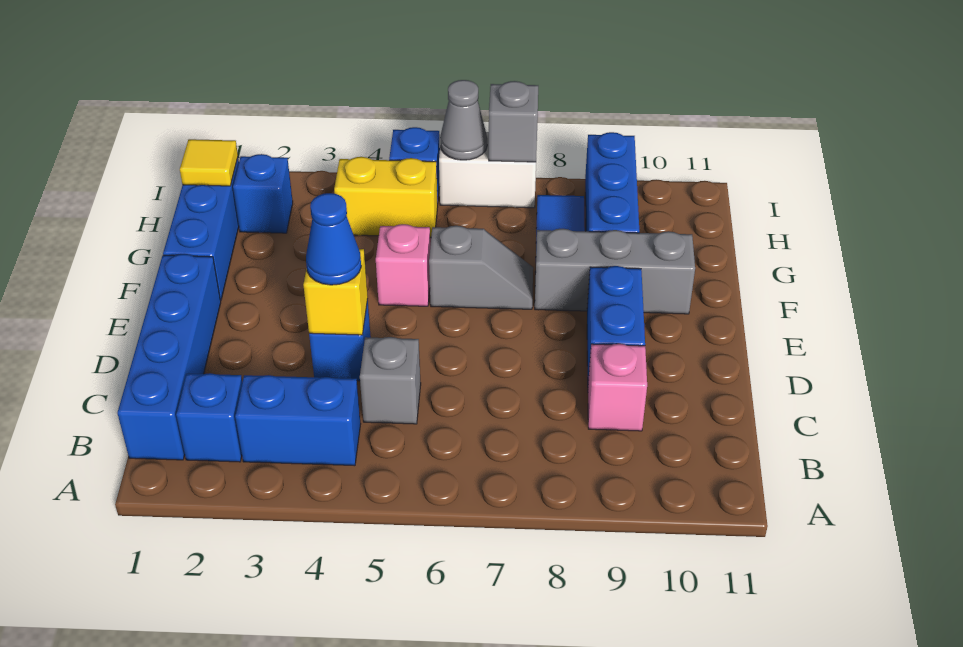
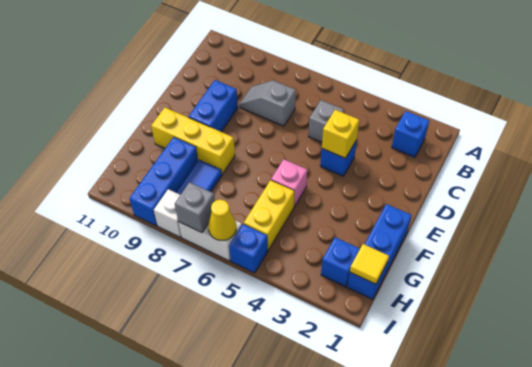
blue 1x4 brick [117,254,221,460] -> none
blue 1x2 brick [235,375,361,466] -> none
pink 1x1 brick [588,344,647,431] -> none
blue 1x1 cone [306,193,361,285] -> none
grey 1x2 slope [429,226,533,309] -> grey 1x2 slope moved to [239,81,296,126]
grey 1x3 brick [535,229,695,314] -> yellow 1x3 brick [151,108,235,174]
yellow 1x2 brick [334,157,438,237] -> yellow 1x2 brick turned to [244,180,294,250]
grey 1x1 cone [440,80,487,160] -> yellow 1x1 cone [208,200,236,240]
none -> white 1x1 brick [154,189,181,237]

